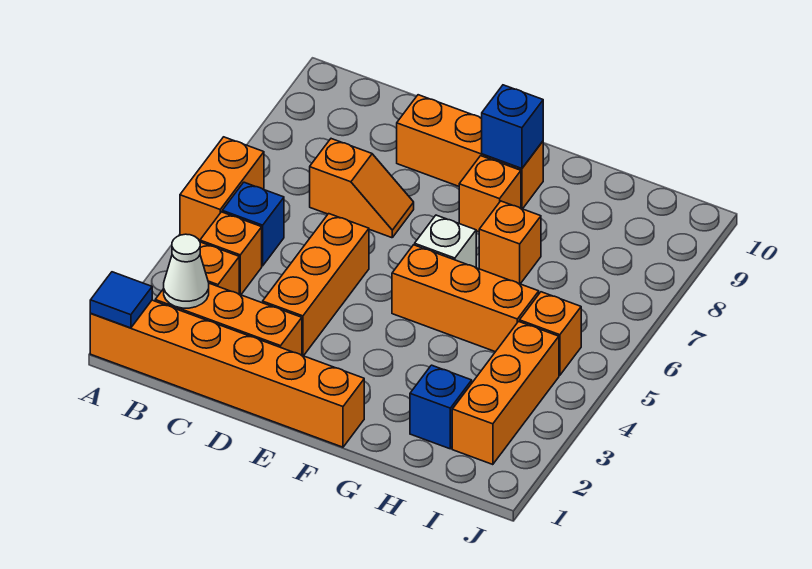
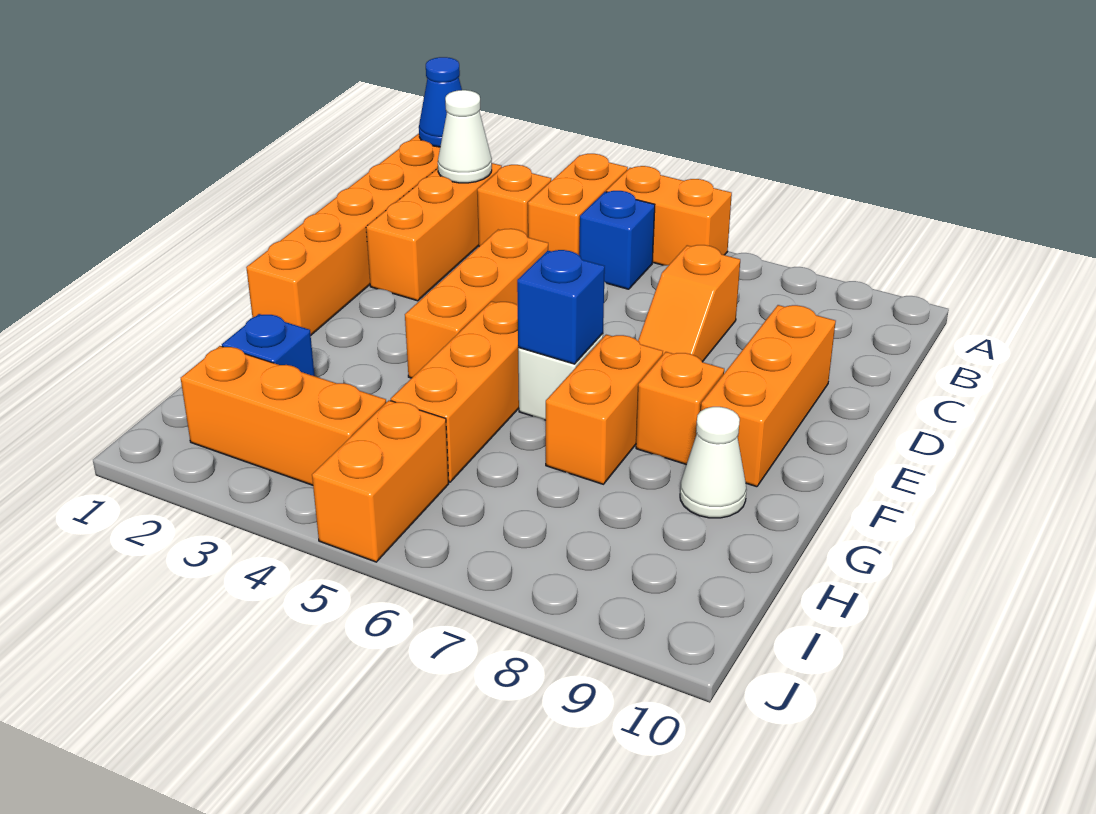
blue 1x1 tile [90,272,152,328] -> blue 1x1 cone [419,57,462,147]
orange 1x1 brick [200,212,262,295] -> orange 1x2 brick [528,154,628,255]
orange 1x3 brick [263,214,369,356] -> orange 1x3 brick turned to [405,229,548,378]
blue 1x1 brick [482,85,543,168] -> blue 1x1 brick moved to [517,250,605,364]
orange 1x1 brick [479,201,541,284] -> orange 1x2 brick [546,335,663,484]
none -> white 1x1 cone [680,407,747,518]
orange 1x1 brick [520,292,581,375] -> orange 1x2 brick [312,400,449,562]

